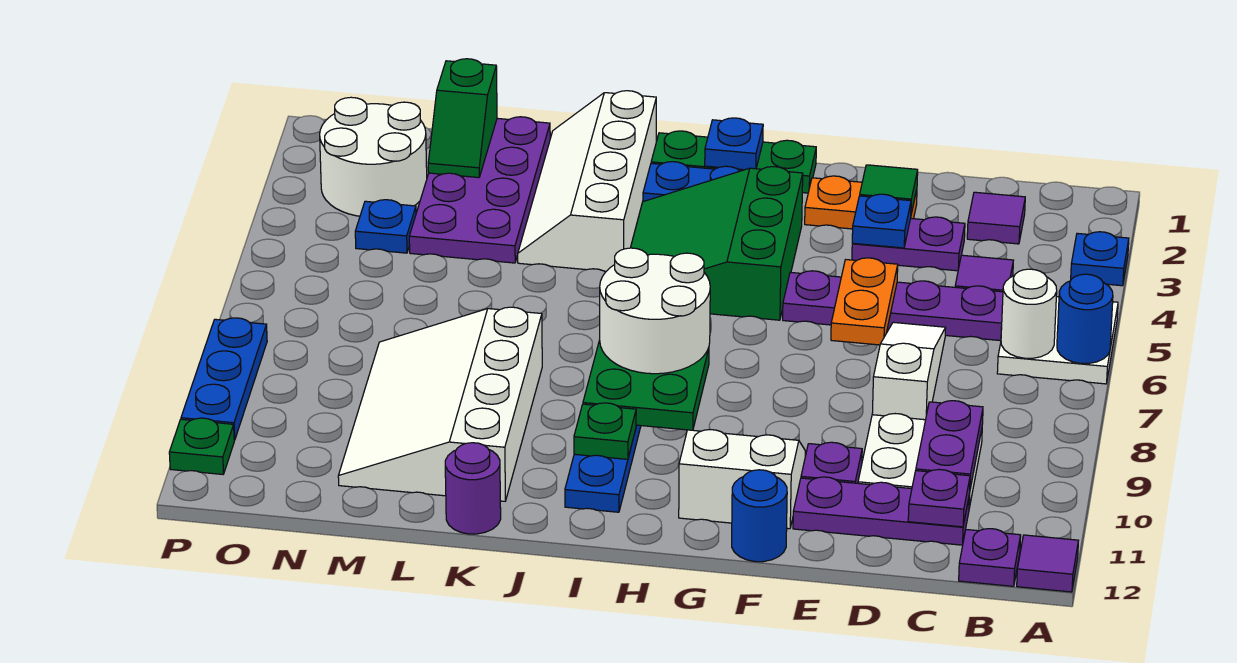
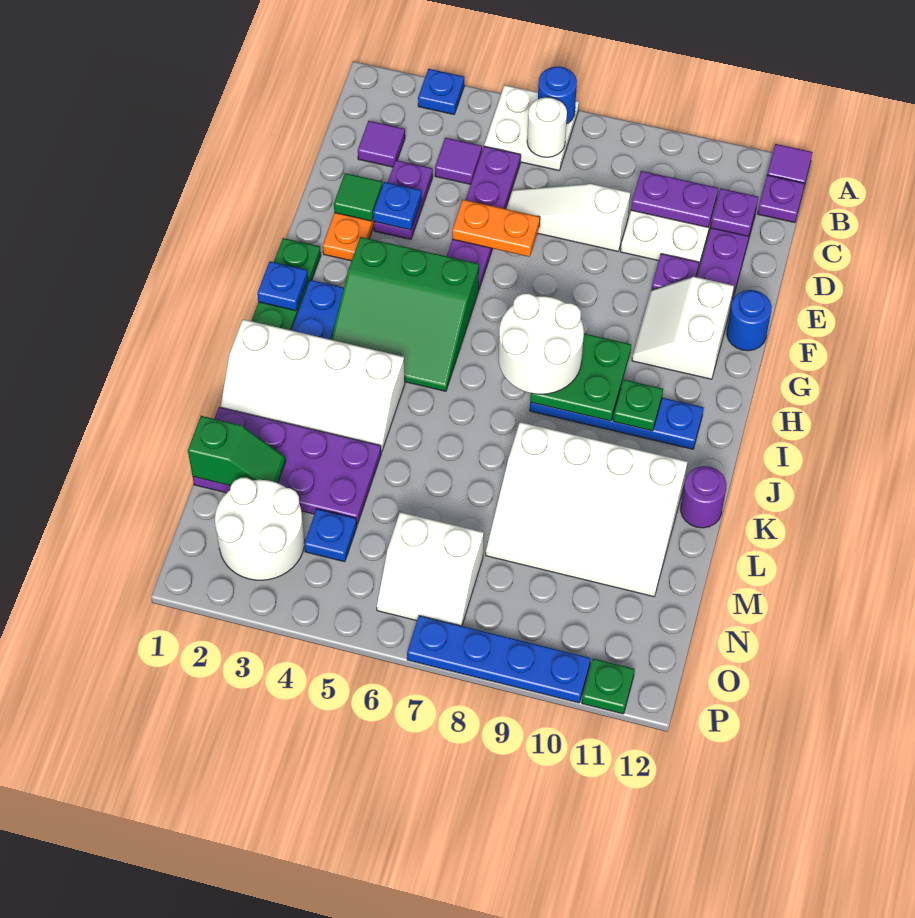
none -> white 2x2 slope [377,512,484,626]
blue 1x3 plate [181,318,267,440] -> blue 1x4 plate [407,616,591,703]

